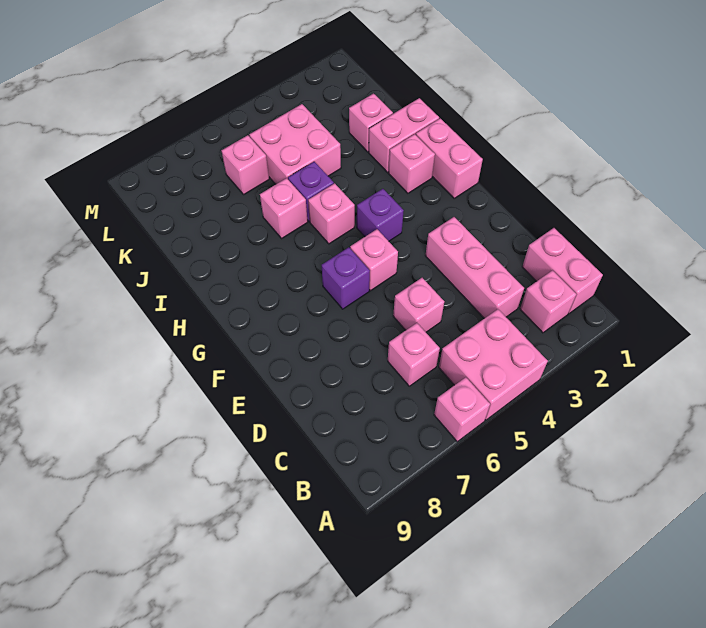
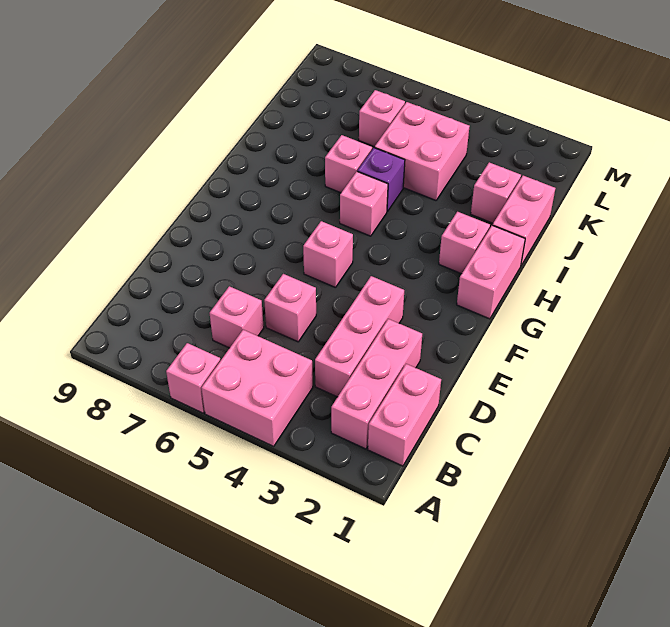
pink 1x1 brick [520,270,576,333] -> pink 1x3 brick [331,319,422,449]
purple 1x1 brick [322,247,370,309] -> none
purple 1x1 brick [357,189,404,241] -> none
pink 1x2 brick [369,98,439,172] -> pink 1x2 brick turned to [493,176,555,265]

